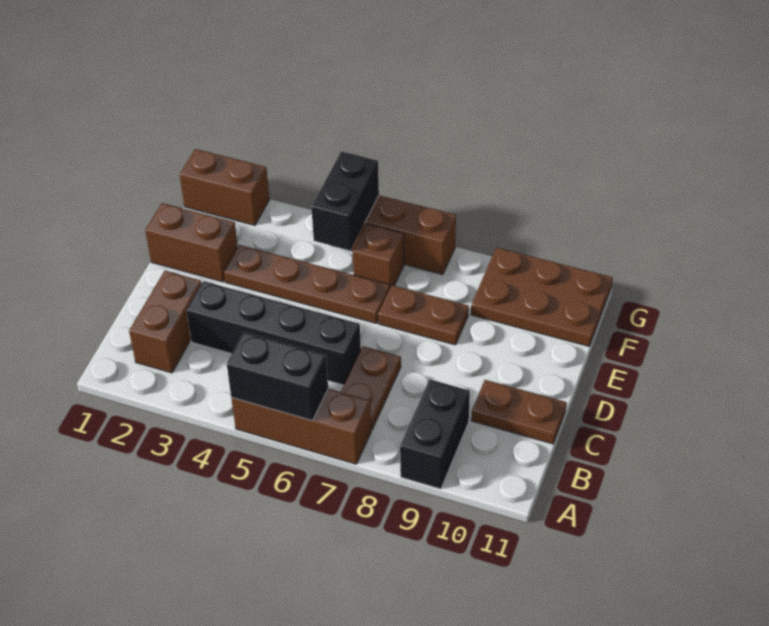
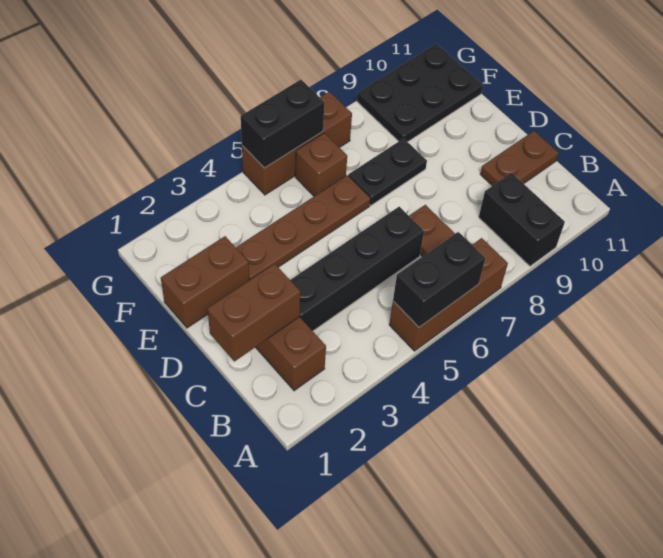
brown 1x2 plate [378,285,469,345] -> black 1x2 plate [348,138,427,205]
black 1x2 brick [311,152,379,250] -> black 1x2 brick turned to [241,80,324,168]
brown 2x3 plate [471,247,613,346] -> black 2x3 plate [357,44,483,142]
brown 1x2 brick [180,149,270,225] -> brown 1x2 brick moved to [208,264,300,361]

